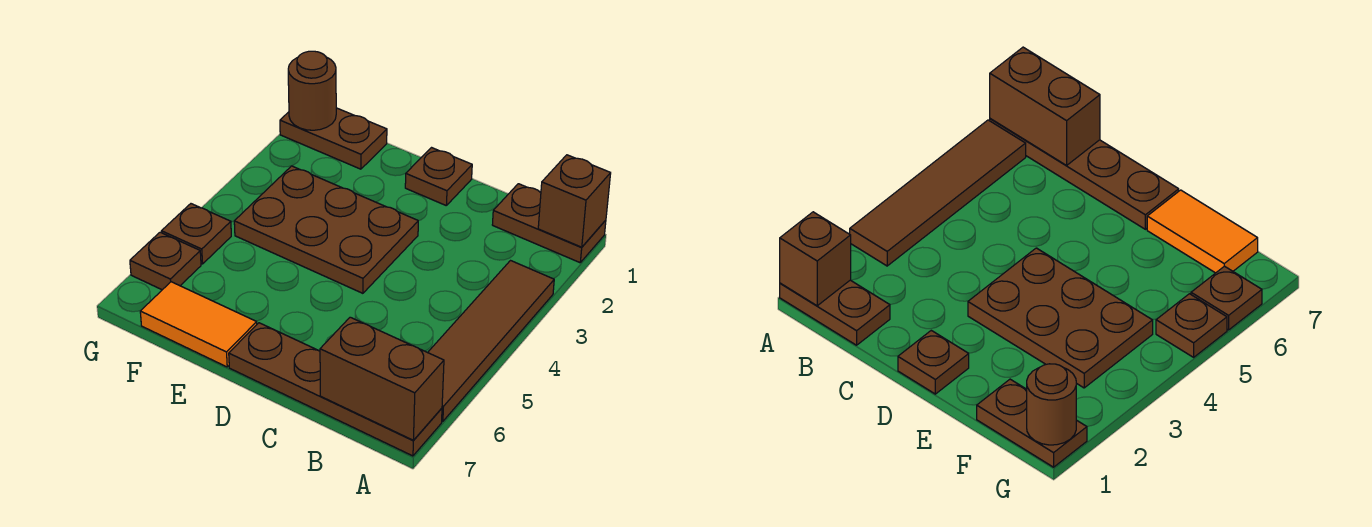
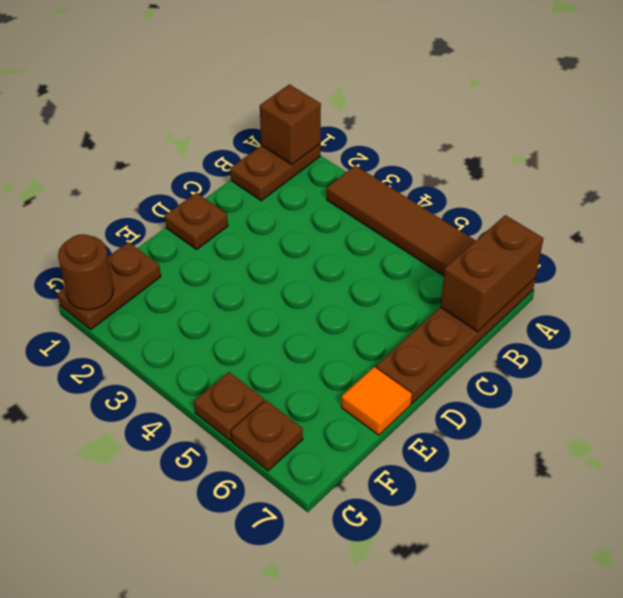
brown 2x3 plate [234,166,418,293] -> none
orange 1x2 tile [140,282,257,367] -> orange 1x1 tile [341,367,412,435]

